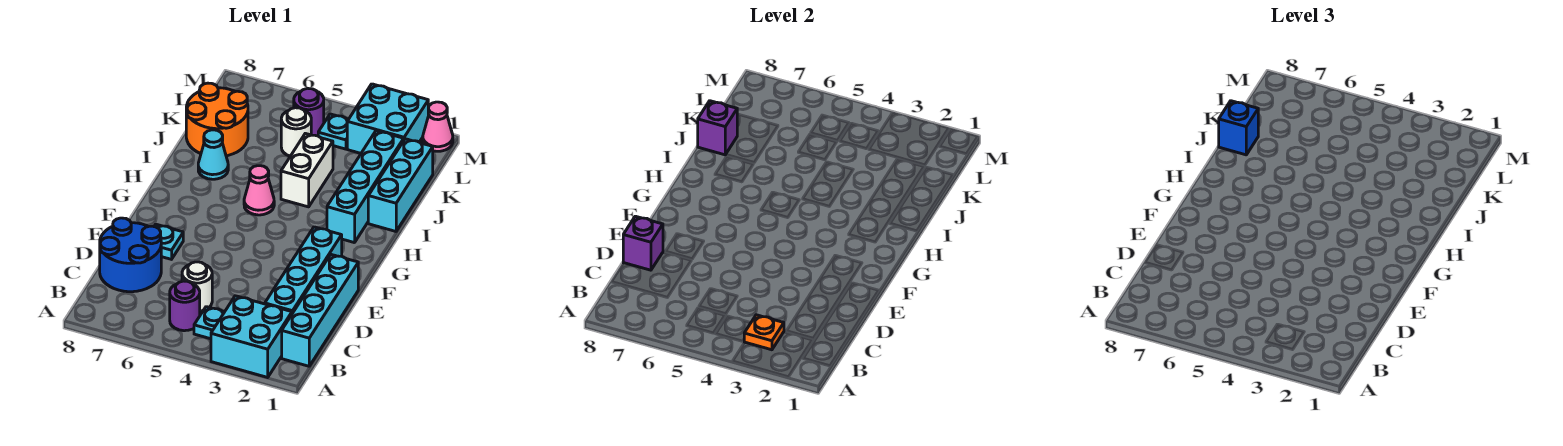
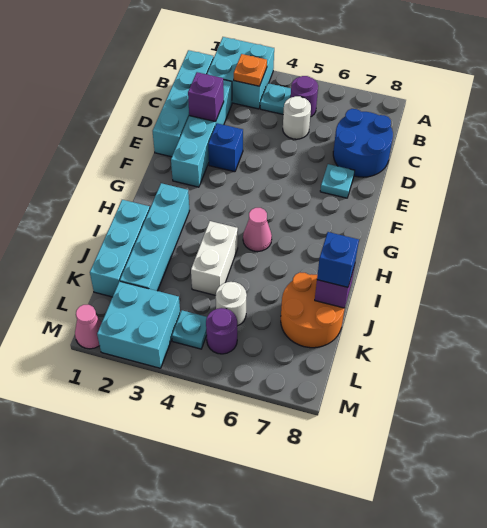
purple 1x1 brick [623,216,663,270] -> purple 1x1 brick moved to [188,72,224,122]
none -> blue 1x1 brick [208,123,243,172]
cyan 1x1 cone [198,130,228,179] -> none

